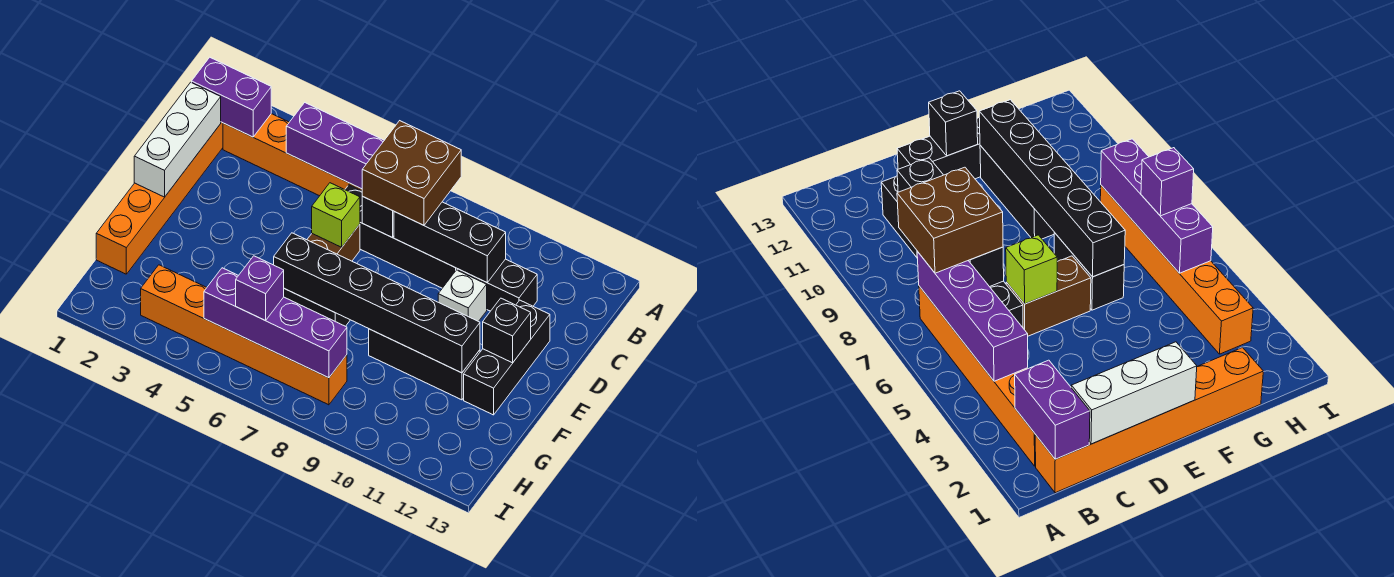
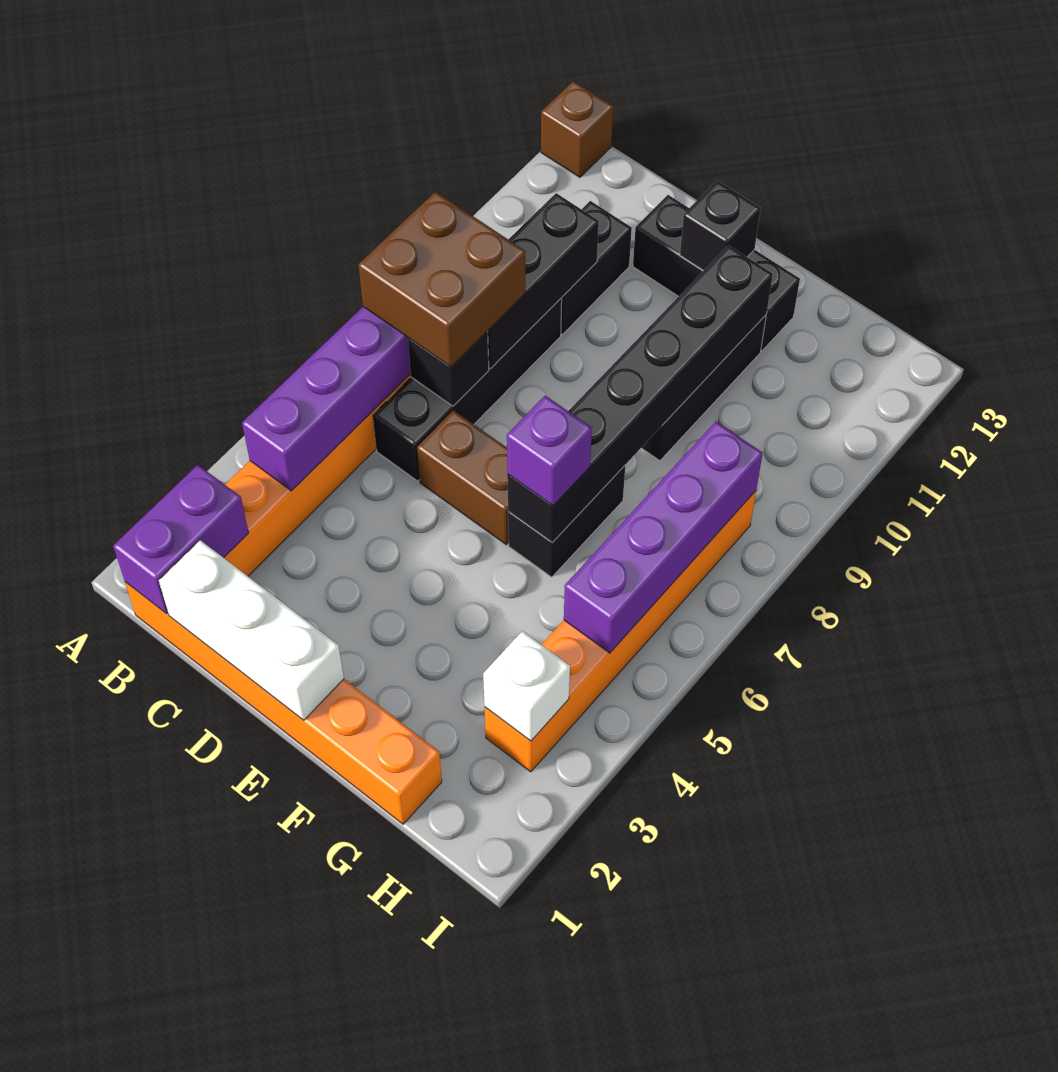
none -> brown 1x1 brick [541,81,613,177]
lime 1x1 brick [312,183,360,247] -> none
white 1x1 brick [438,270,487,322] -> white 1x1 brick moved to [483,631,570,741]
purple 1x1 brick [236,256,284,321] -> purple 1x1 brick moved to [507,396,592,505]

